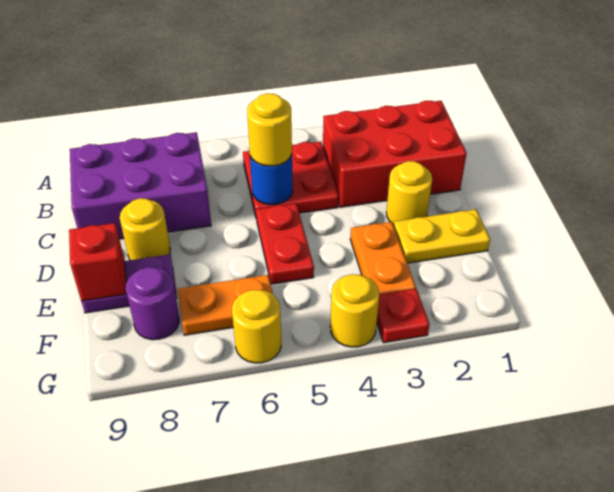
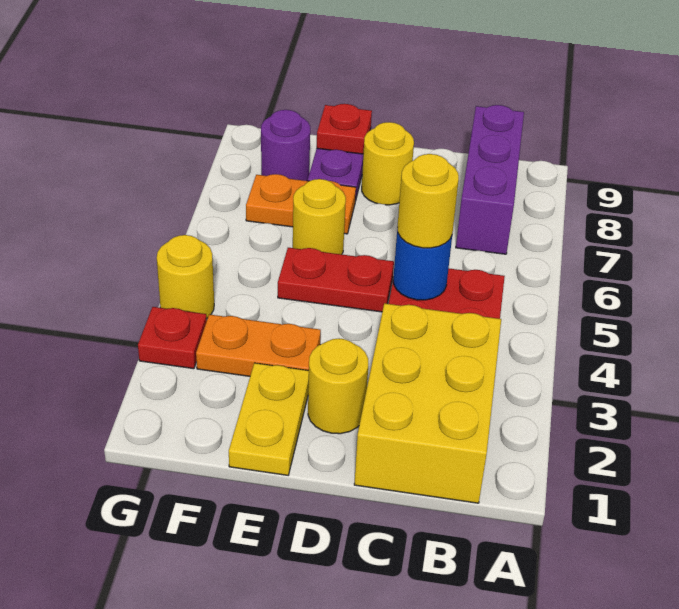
red 2x3 brick [323,101,467,207] -> yellow 2x3 brick [354,303,501,503]
purple 2x3 brick [70,132,211,239] -> purple 1x3 brick [456,105,524,254]
red 1x1 brick [69,223,127,301] -> red 1x1 plate [317,104,372,154]
orange 1x2 plate [178,275,273,335] -> orange 1x2 plate turned to [246,174,356,234]
yellow 1x1 round brick [232,290,281,363] -> yellow 1x1 round brick moved to [293,179,346,254]

